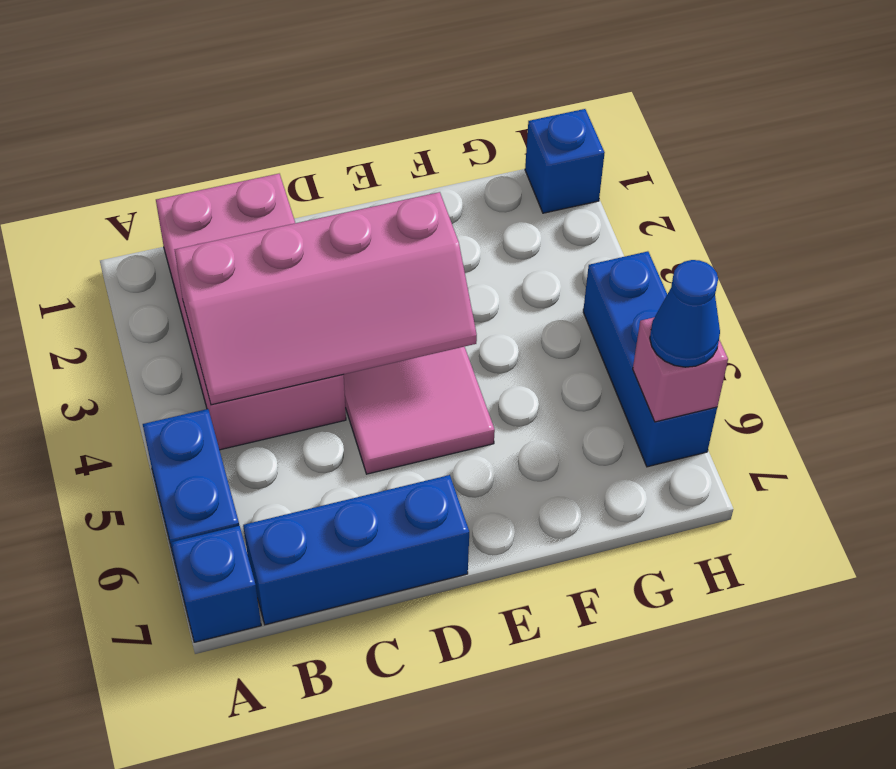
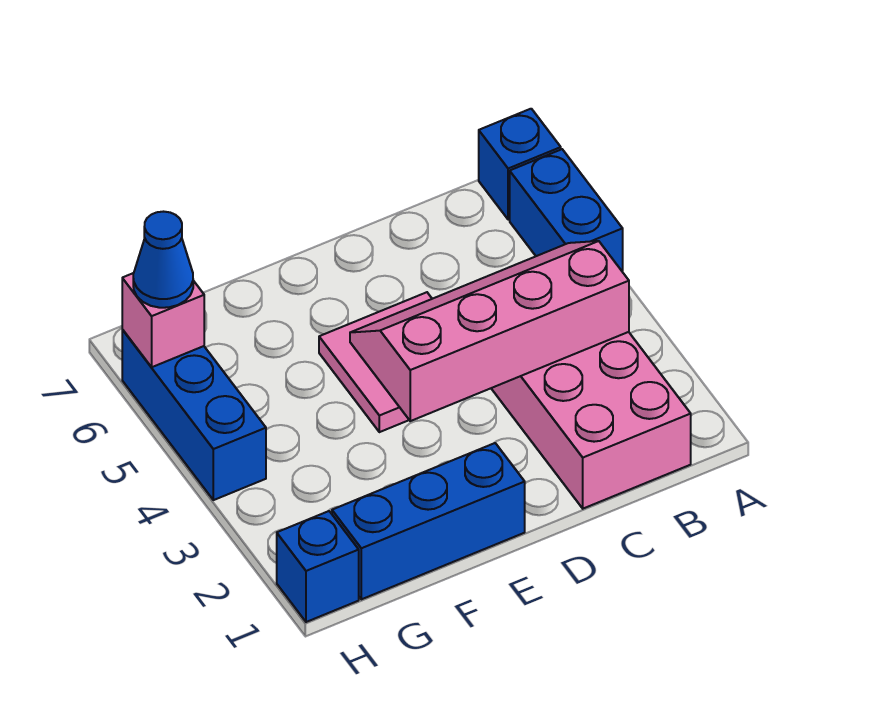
blue 1x3 brick [243,475,469,625] -> blue 1x3 brick moved to [332,443,525,599]

